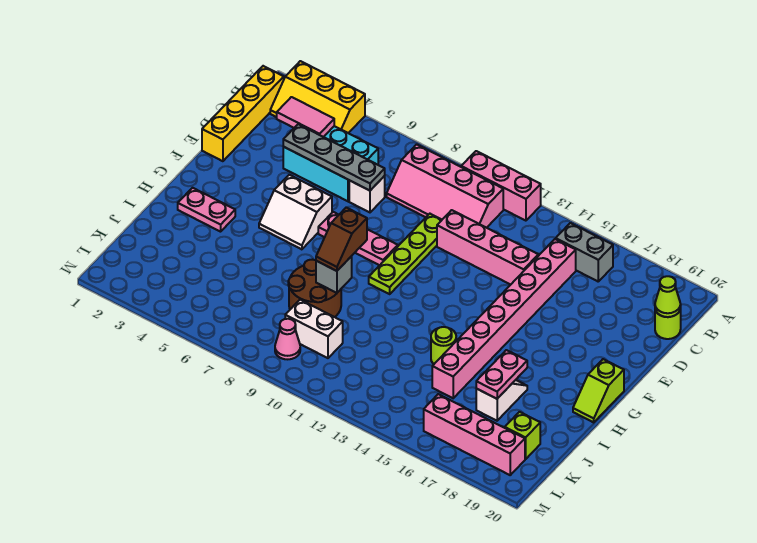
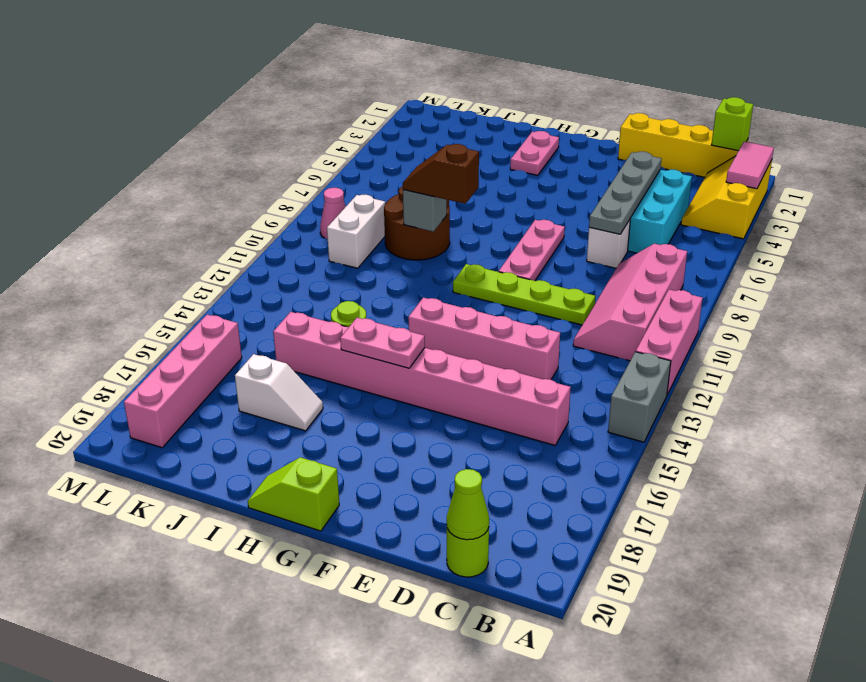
grey 1x2 brick [556,223,613,281] -> grey 1x2 brick moved to [608,352,671,442]
pink 1x2 tile [277,97,334,137] -> pink 1x2 tile moved to [726,142,774,189]
pink 1x4 brick [437,210,538,285] -> pink 1x4 brick turned to [408,298,560,379]
white 2x2 slope [259,175,332,249] -> none
pink 1x2 plate [476,350,527,399] -> pink 1x2 plate moved to [340,318,425,368]
lime 1x1 brick [505,412,540,459] -> lime 1x1 brick moved to [712,97,753,151]

